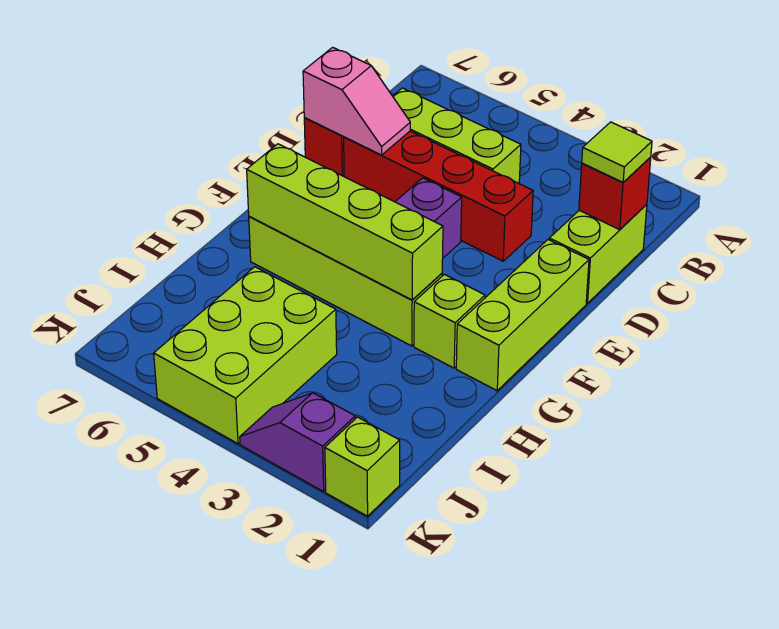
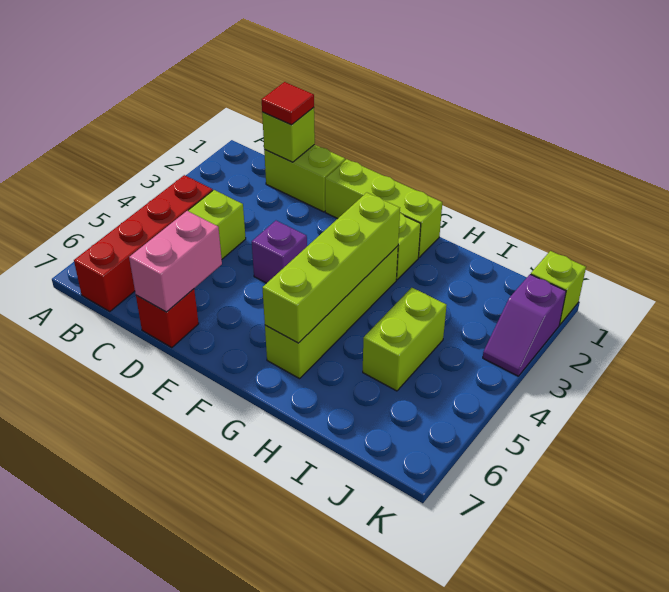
red 1x1 brick [579,157,651,230] -> lime 1x1 brick [262,107,315,162]
lime 1x1 tile [582,122,652,182] -> red 1x1 tile [262,82,314,125]
red 1x4 brick [344,131,533,261] -> red 1x4 brick moved to [74,175,213,311]
pink 1x2 slope [303,47,410,155] -> pink 1x2 brick [129,211,222,312]
lime 2x3 brick [154,267,337,444] -> lime 1x2 brick [363,288,447,391]

